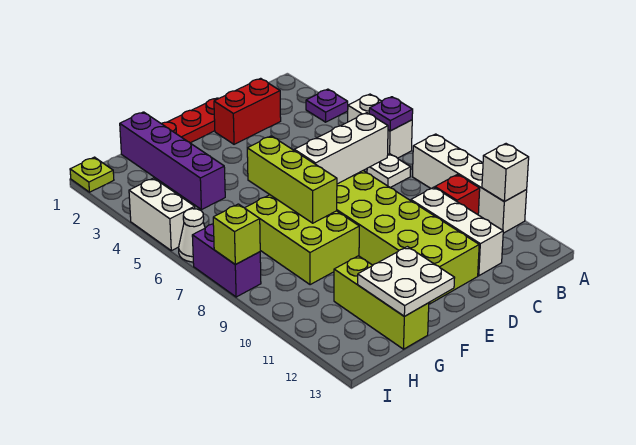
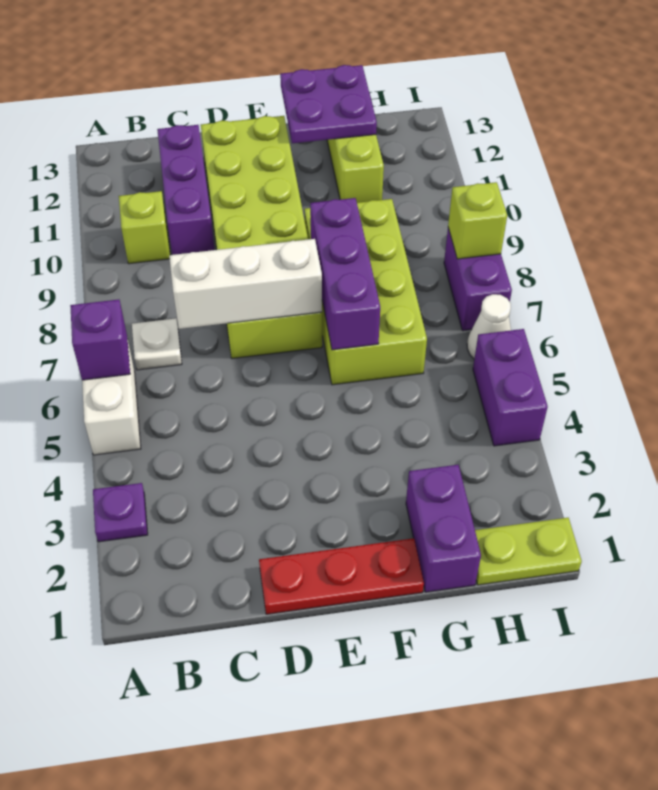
purple 1x1 plate [369,97,413,131] -> purple 1x1 brick [70,299,130,380]
white 1x4 brick [412,134,527,233] -> none
white 1x1 brick [482,144,529,202] -> none
red 1x1 brick [435,174,480,215] -> lime 1x1 brick [119,191,170,264]
red 1x2 brick [214,78,281,144] -> none
white 1x3 brick [411,187,503,276] -> purple 1x3 brick [157,125,215,255]
lime 1x3 brick [247,136,337,223] -> purple 1x3 brick [310,198,380,350]
lime 2x3 brick [245,195,359,285] -> lime 2x4 brick [304,199,427,385]
white 2x2 plate [358,247,455,316] -> purple 2x2 plate [280,65,377,143]
purple 1x4 brick [120,112,225,210] -> purple 1x2 brick [406,465,481,592]
lime 1x1 plate [70,157,114,192] -> lime 1x2 plate [475,518,582,585]
white 1x2 brick [129,178,195,251] -> purple 1x2 brick [473,329,548,446]

